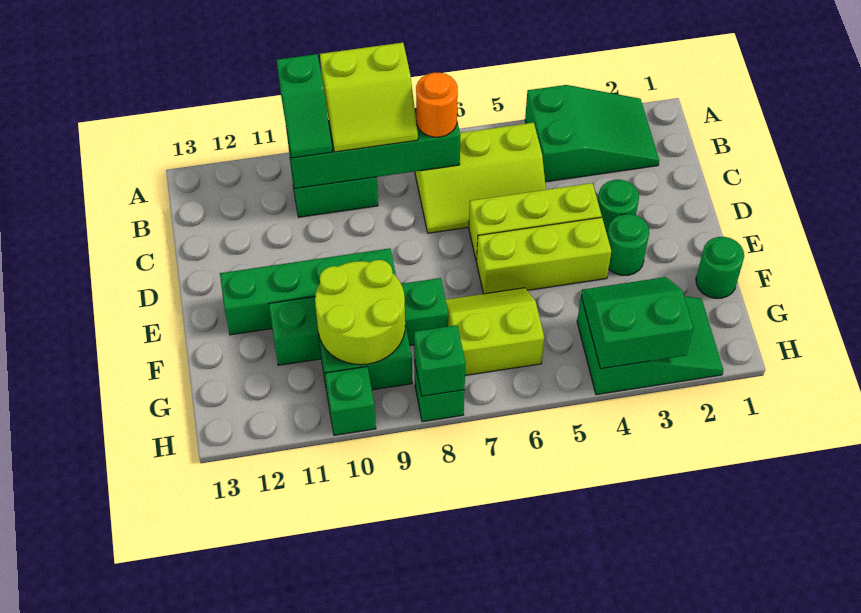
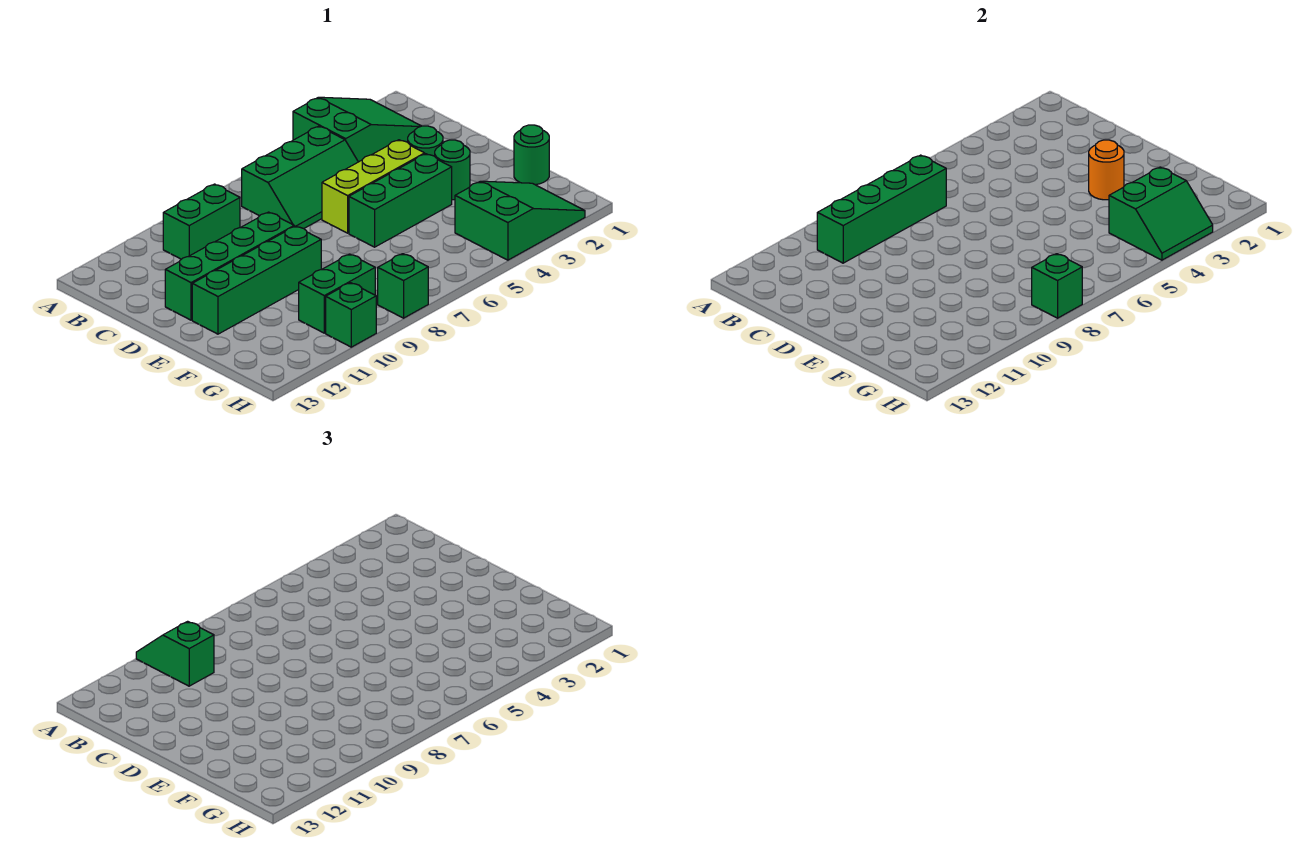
lime 2x2 slope [320,43,418,152] -> none
green 1x2 slope [277,54,332,158] -> green 1x2 slope turned to [136,621,214,686]
lime 2x3 slope [415,123,546,233] -> green 2x3 slope [242,126,358,228]
orange 1x1 round brick [416,73,458,137] -> orange 1x1 round brick moved to [1089,140,1124,200]
lime 1x3 brick [476,217,611,294] -> green 1x3 brick [349,154,452,247]
lime 2x2 slope [446,288,544,376] -> none
green 1x4 brick [269,278,448,365] -> green 1x4 brick moved to [165,212,294,320]
lime 2x2 round brick [315,260,405,365] -> none
green 2x2 slope [581,277,693,369] -> green 2x2 slope turned to [1109,167,1213,260]

